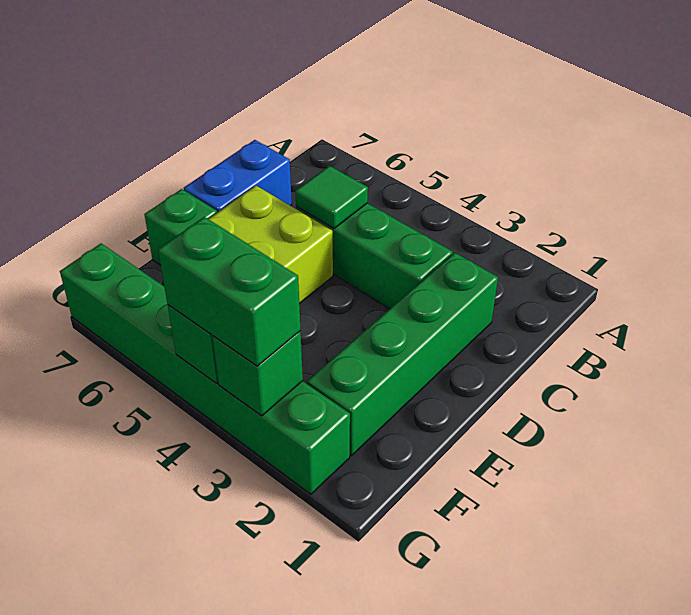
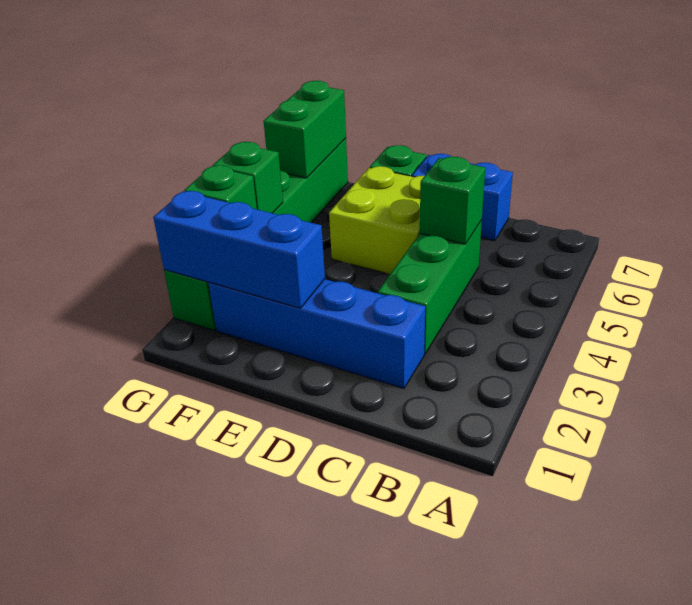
green 1x4 brick [307,253,498,456] -> blue 1x4 brick [209,279,425,389]
green 1x1 tile [295,166,368,228] -> green 1x1 brick [420,157,485,244]
none -> blue 1x3 brick [153,191,325,308]
green 1x2 brick [158,217,301,366] -> green 1x2 brick moved to [264,81,346,178]

